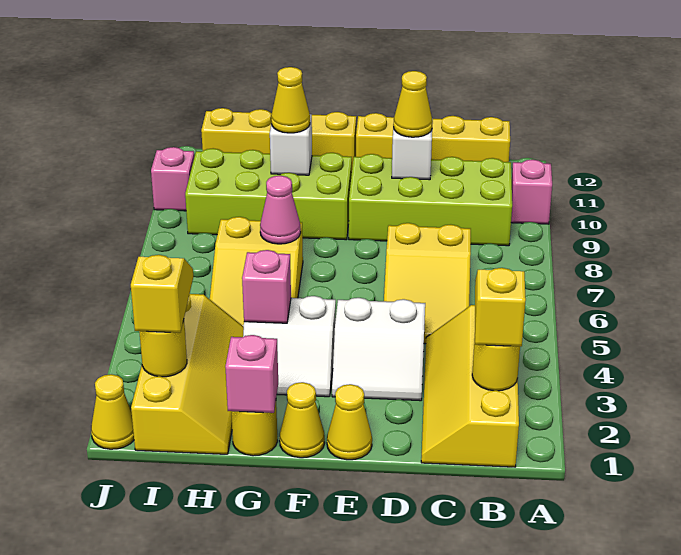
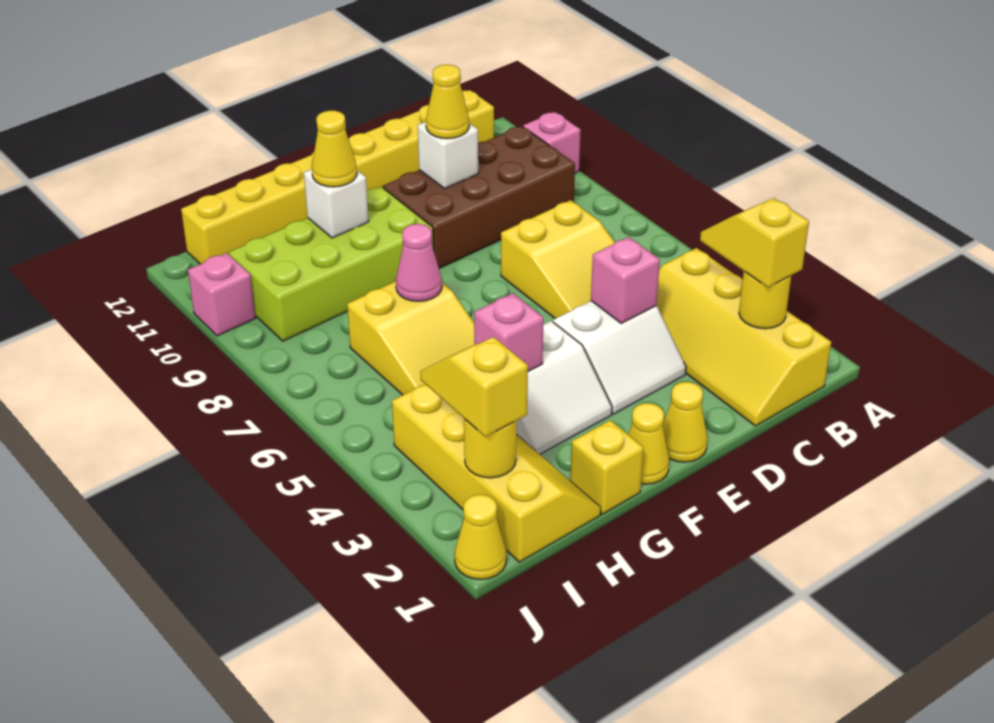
lime 2x4 brick [349,154,512,246] -> brown 2x4 brick [383,126,575,268]
yellow 1x1 round brick [231,403,277,456] -> yellow 1x1 brick [570,420,644,514]
pink 1x1 brick [225,335,278,413] -> pink 1x1 brick moved to [591,237,660,323]

